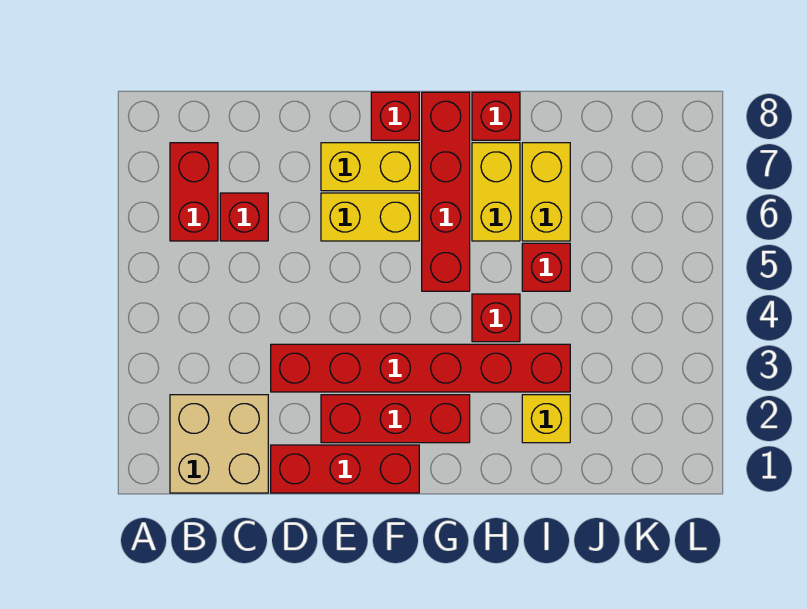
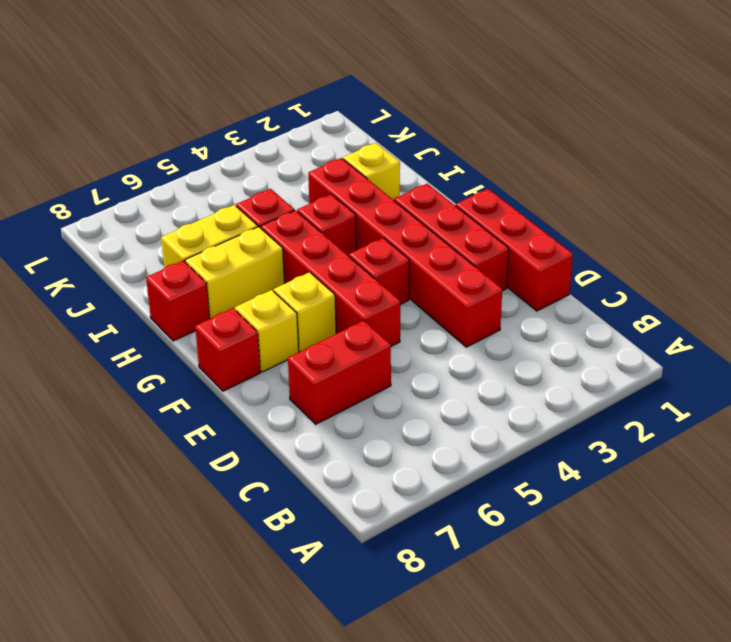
tan 2x2 brick [170,395,268,493] -> none
red 1x2 brick [170,143,218,241] -> red 1x2 brick moved to [288,321,391,424]
red 1x1 brick [220,193,268,241] -> red 1x1 brick moved to [349,238,409,305]
yellow 1x2 brick [321,193,419,241] -> yellow 1x1 brick [274,272,336,352]
yellow 1x2 brick [321,143,419,191] -> yellow 1x1 brick [235,290,299,372]
red 1x4 brick [422,92,470,291] -> red 1x4 brick turned to [261,210,400,346]

